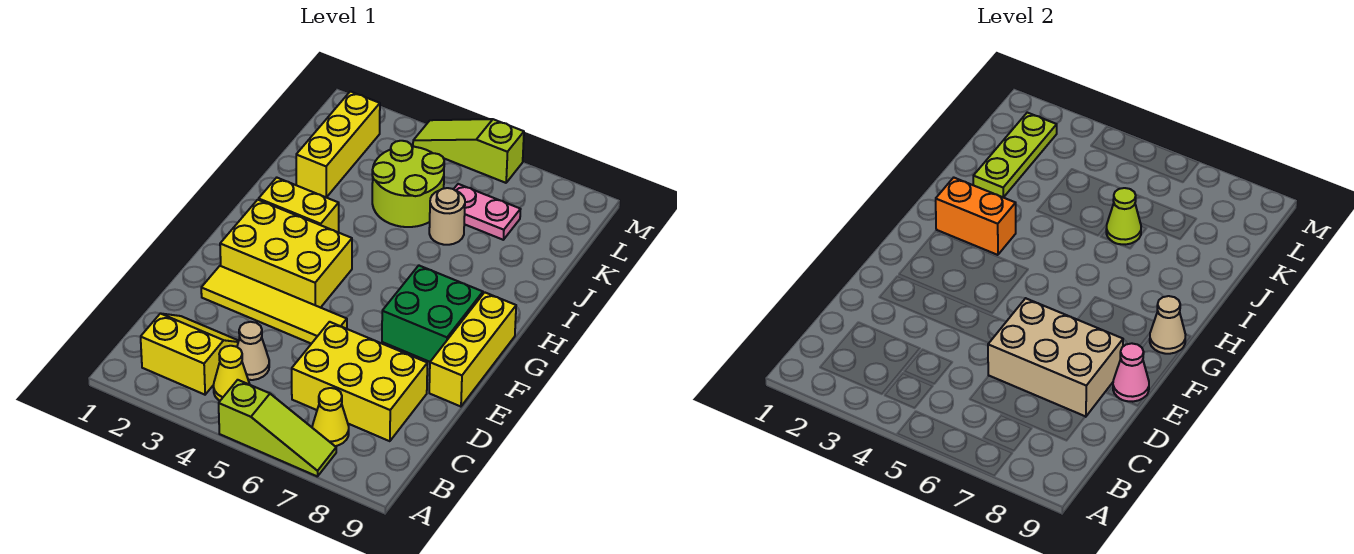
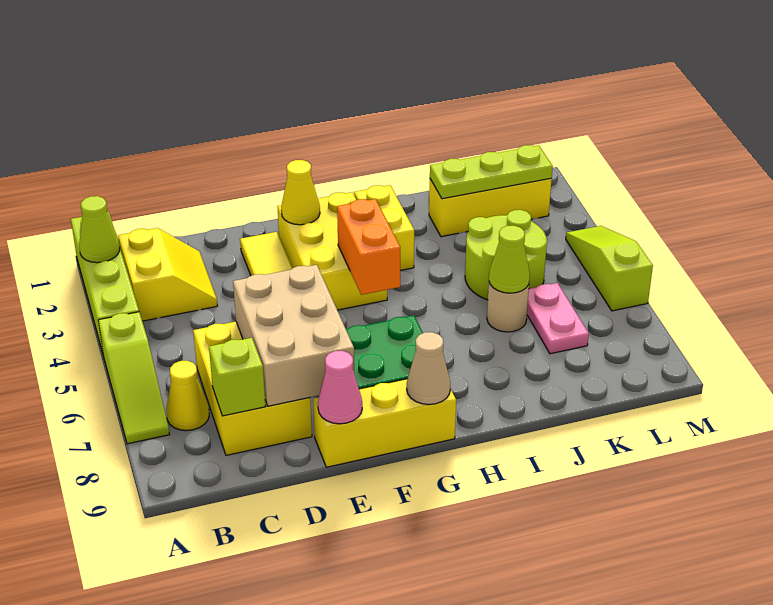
none -> lime 1x4 brick [71,212,139,353]
none -> lime 1x1 cone [79,196,120,263]
yellow 1x1 cone [213,346,250,401] -> yellow 1x1 cone moved to [281,160,320,225]
tan 1x1 cone [237,322,269,380] -> none
none -> lime 1x1 brick [209,338,266,416]
orange 1x2 brick [936,178,1016,255] -> orange 1x2 brick moved to [337,199,401,295]

